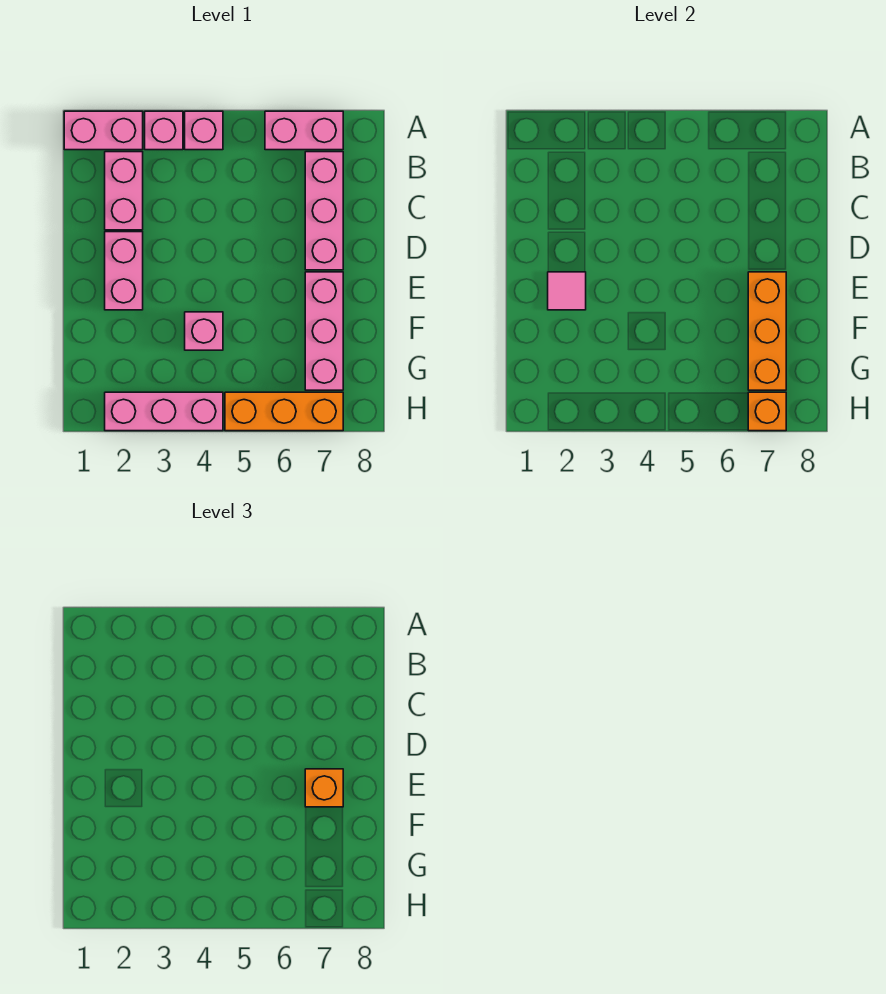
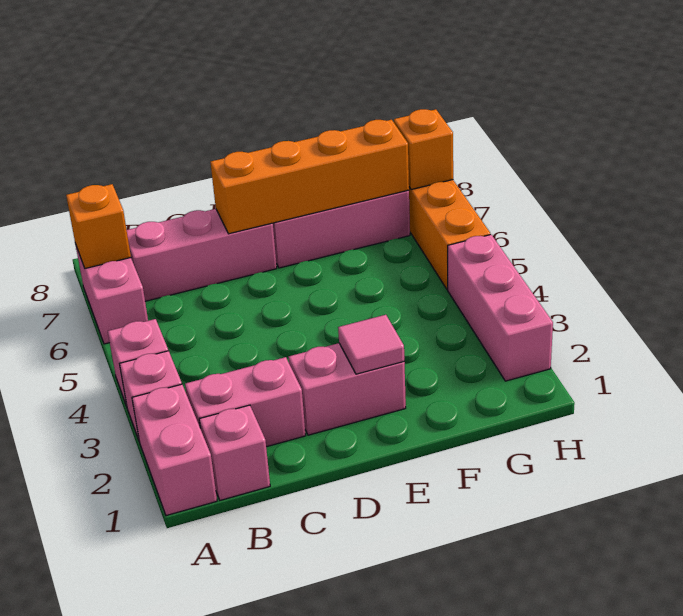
orange 1x3 brick [748,272,786,390] -> orange 1x4 brick [210,120,409,234]
orange 1x1 brick [305,769,343,807] -> orange 1x1 brick moved to [66,184,131,268]
pink 1x1 brick [185,312,223,350] -> pink 1x1 brick moved to [199,405,270,500]

